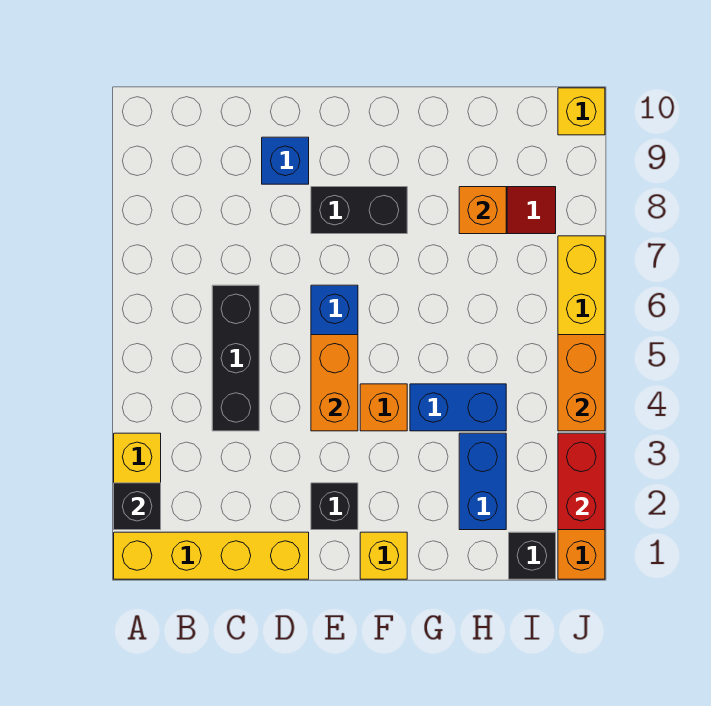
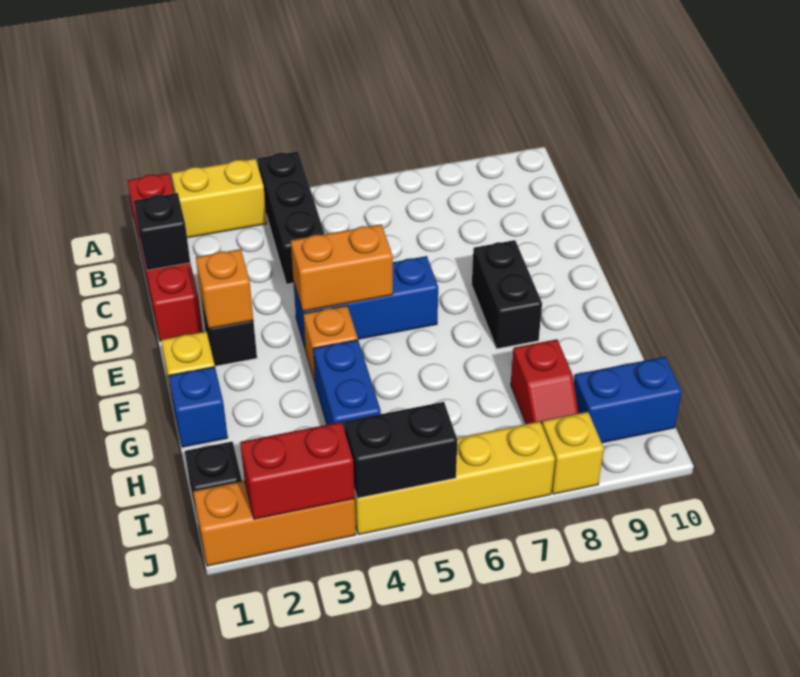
yellow 1x4 brick [114,532,309,579] -> red 1x4 brick [128,173,203,341]
black 1x1 brick [114,483,161,530] -> black 1x1 brick moved to [134,193,190,270]
black 1x3 brick [212,285,259,431] -> black 1x3 brick turned to [258,151,325,284]
blue 1x1 brick [262,137,309,184] -> blue 1x1 brick moved to [169,367,228,447]
blue 1x2 brick [459,433,506,530] -> blue 1x2 brick moved to [574,357,682,443]
orange 1x1 brick [459,187,506,234] -> orange 1x1 brick moved to [196,249,253,329]
orange 1x2 brick [558,335,605,431] -> black 1x2 brick [344,402,457,498]
yellow 1x1 brick [558,88,605,135] -> yellow 1x1 brick moved to [542,412,604,494]

